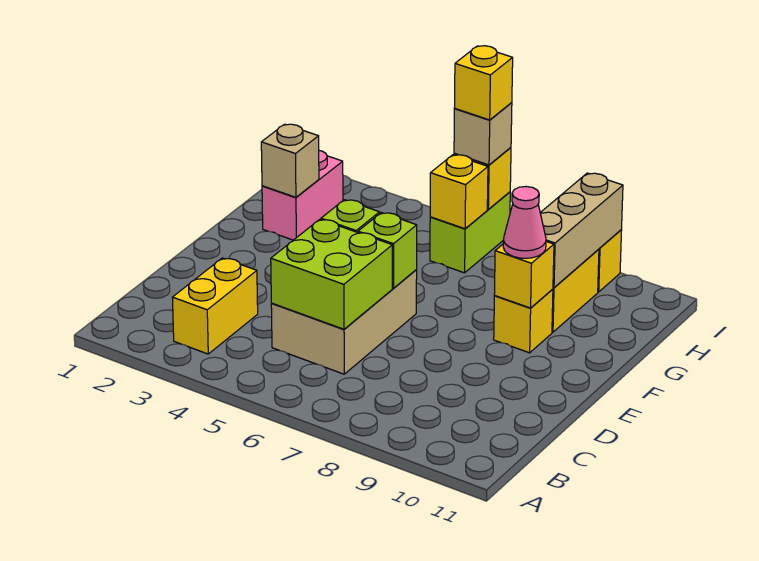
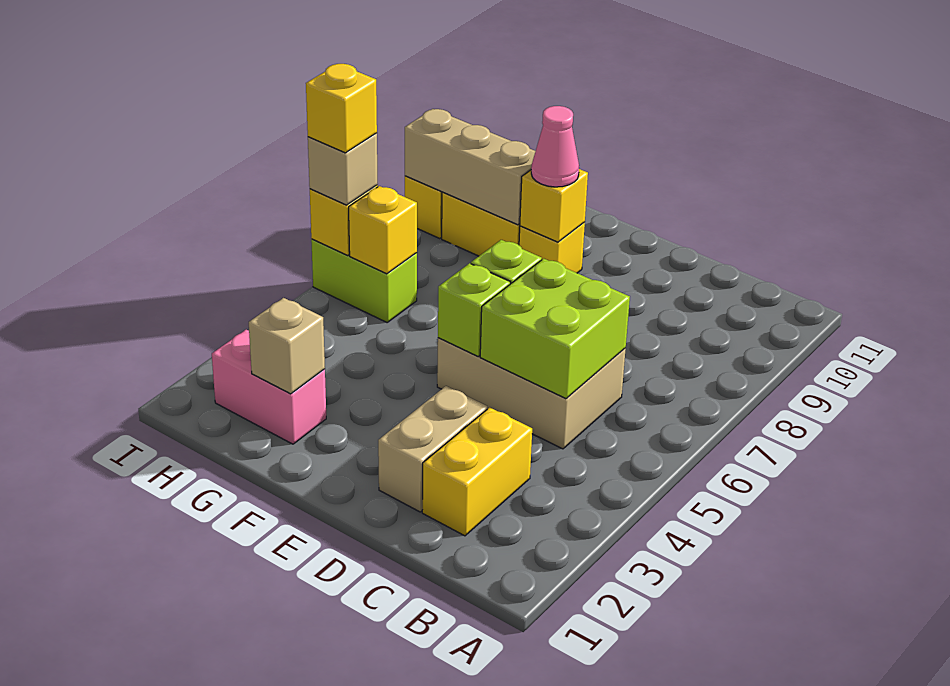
yellow 1x2 brick [172,258,258,354] -> yellow 1x2 brick turned to [422,407,532,536]
none -> tan 1x2 brick [378,386,487,512]

